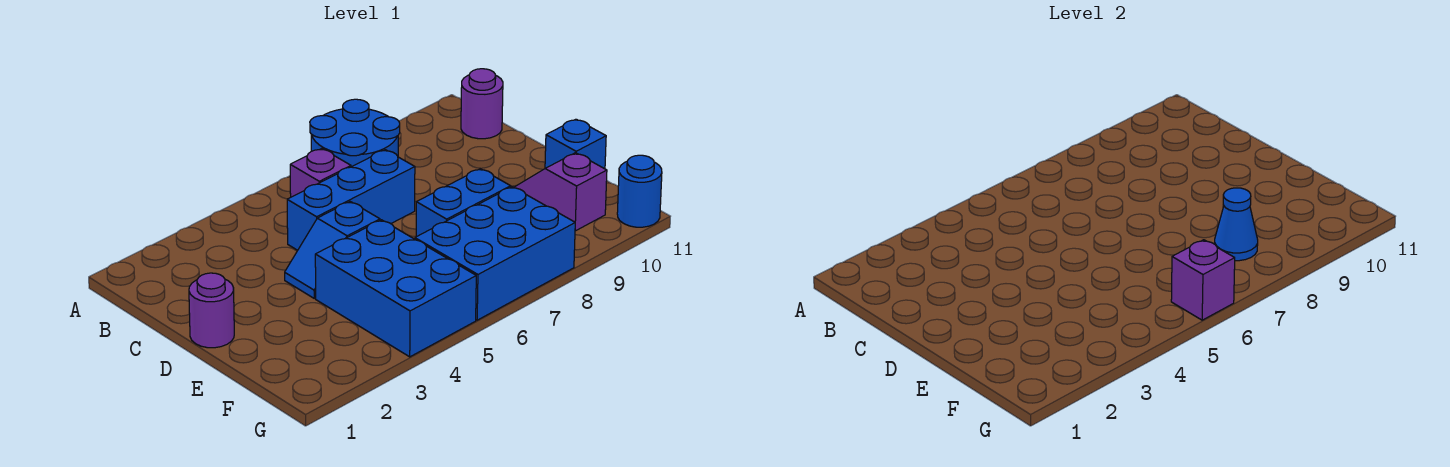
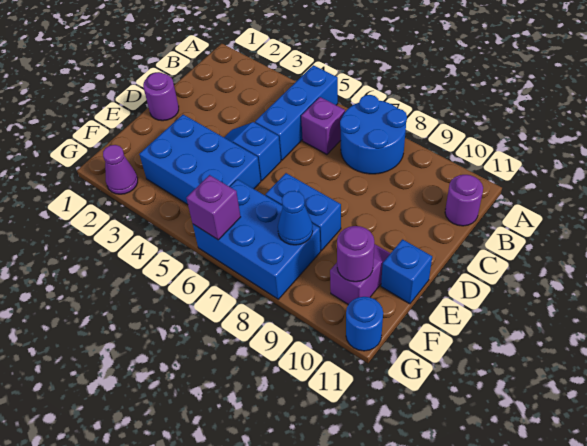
blue 1x3 brick [287,150,415,250] -> blue 1x3 brick turned to [255,65,338,160]
blue 2x3 brick [315,220,476,357] -> blue 2x3 brick turned to [139,115,261,205]
none -> purple 1x1 round brick [337,226,374,282]
none -> purple 1x1 cone [103,145,138,194]

